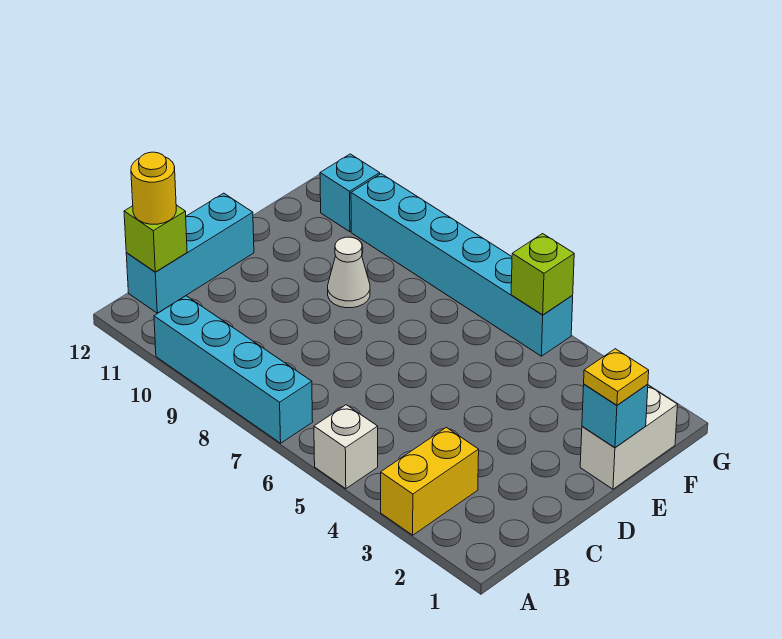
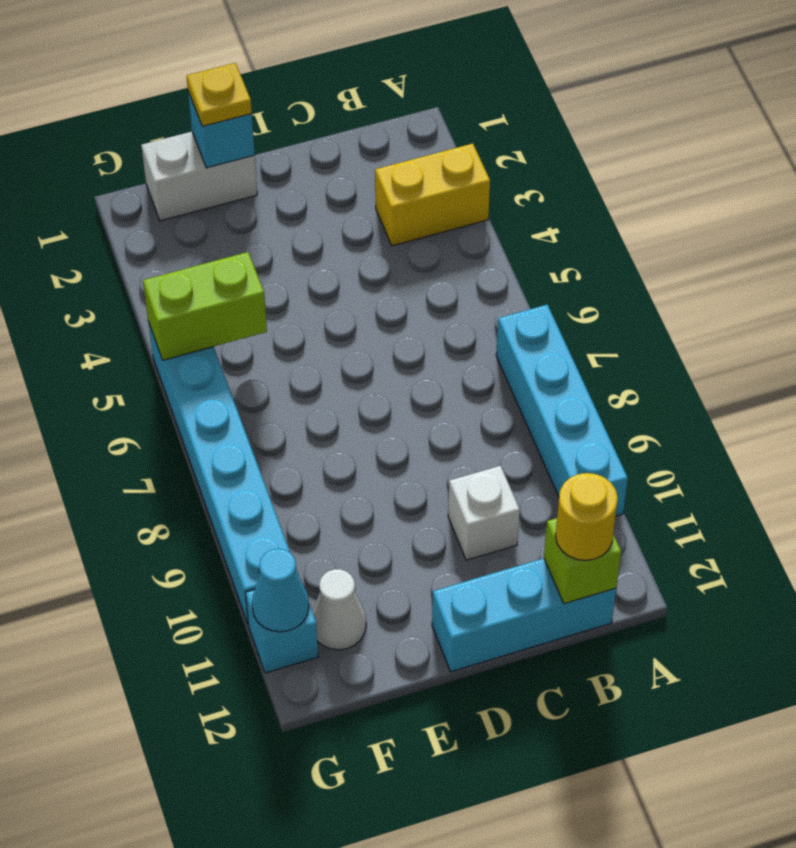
white 1x1 brick [314,405,378,489] -> white 1x1 brick moved to [448,466,520,560]
white 1x1 cone [328,237,370,308] -> white 1x1 cone moved to [312,569,366,650]
lime 1x1 brick [511,234,574,315] -> lime 1x2 brick [143,252,267,360]
none -> cyan 1x1 cone [252,549,309,632]

